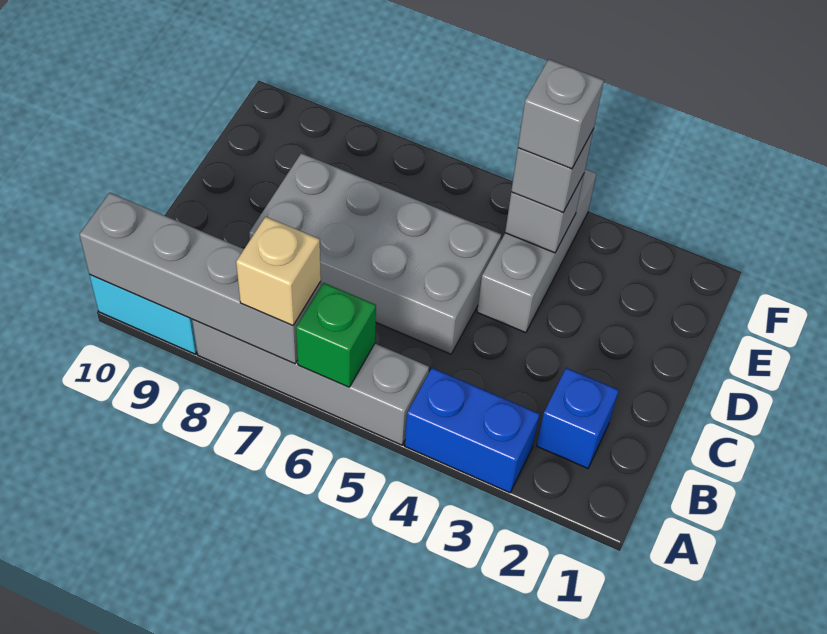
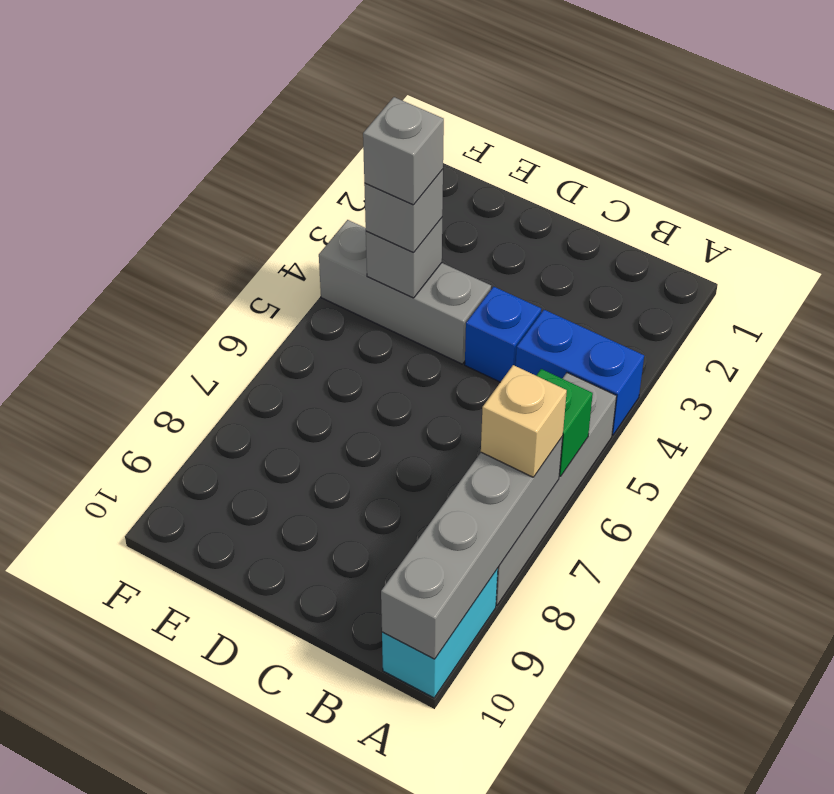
blue 1x2 brick [405,368,540,493] -> blue 1x2 brick turned to [516,310,644,435]
blue 1x1 brick [536,368,619,468] -> blue 1x1 brick moved to [465,287,541,382]
grey 2x4 brick [249,153,501,354] -> none

